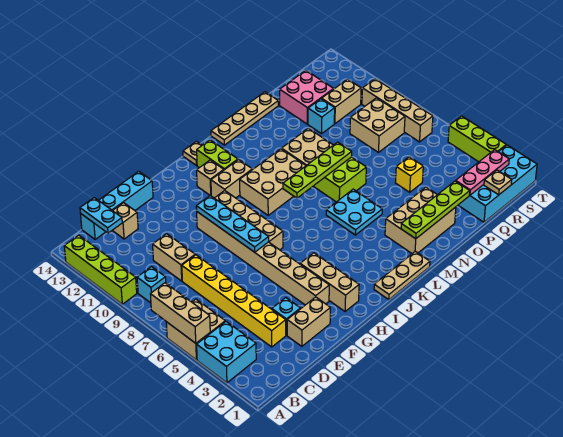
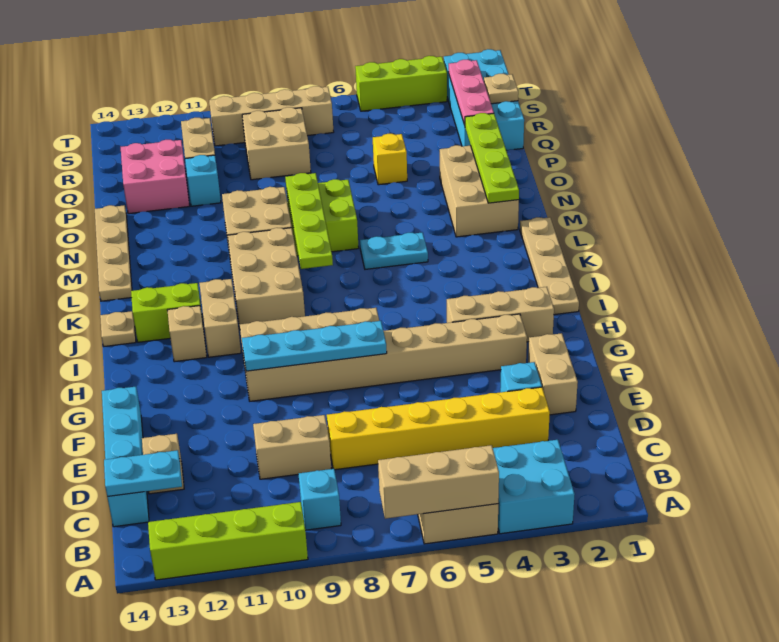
tan 1x3 plate [374,251,430,300] -> tan 1x4 plate [520,217,579,315]
cyan 2x2 plate [326,189,382,235] -> cyan 1x2 plate [360,232,428,269]

